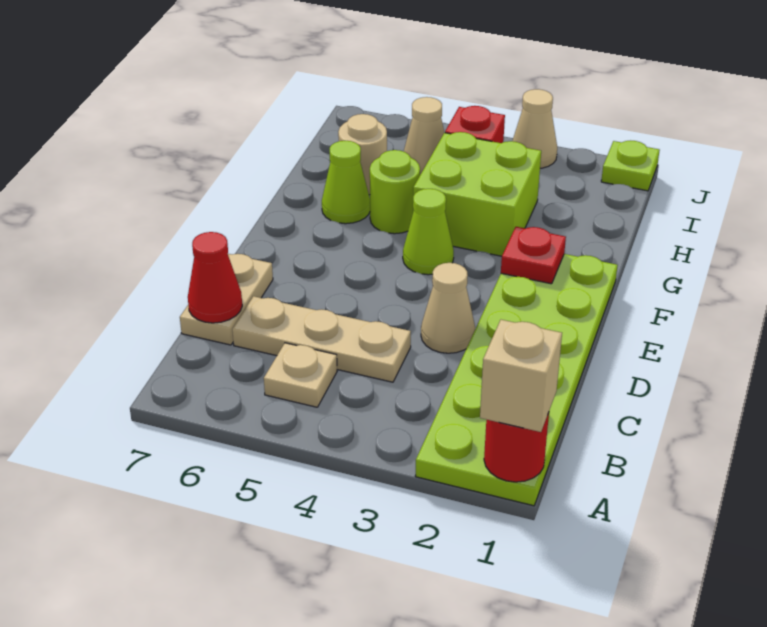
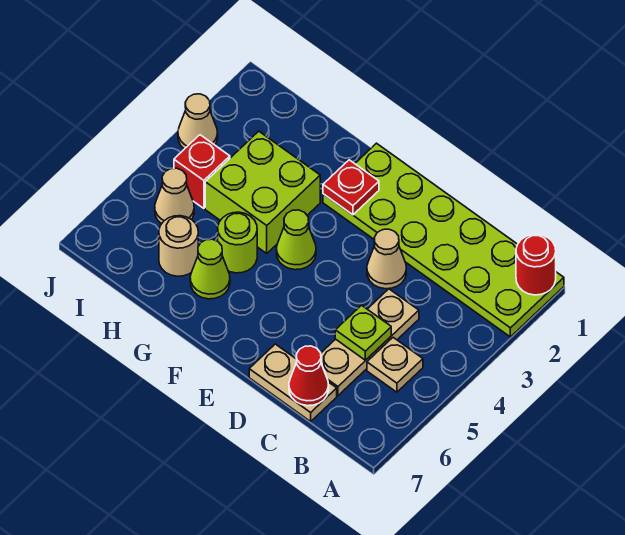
tan 1x1 brick [480,320,562,432] -> none
lime 1x1 plate [601,141,660,191] -> lime 1x1 plate moved to [335,305,391,360]

